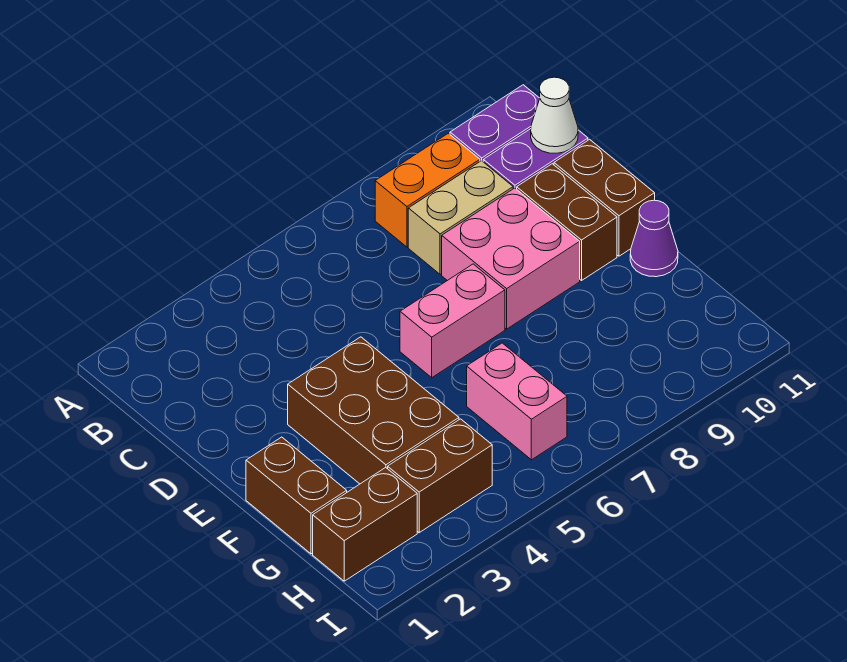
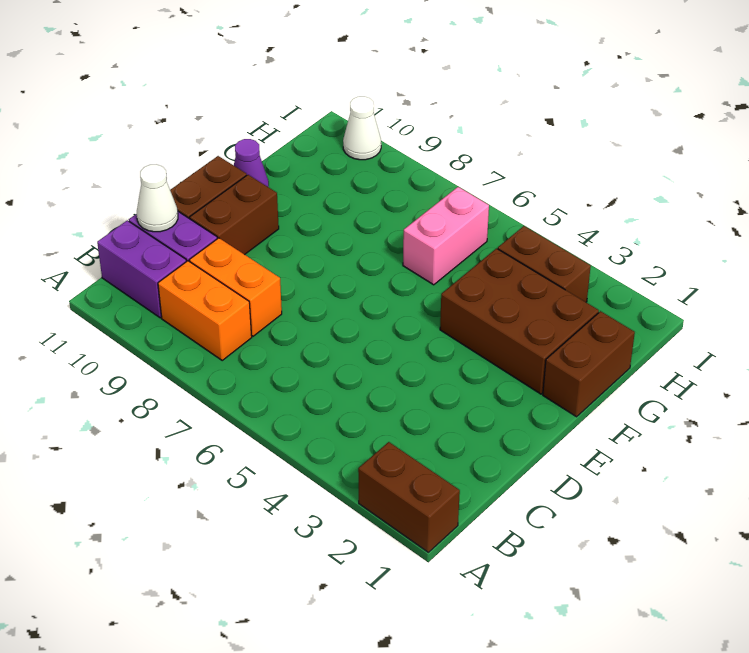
tan 1x2 brick [408,161,513,274] -> orange 1x2 brick [189,238,282,336]
pink 2x2 brick [442,188,580,329] -> none
brown 2x3 brick [288,337,459,484] -> brown 2x3 brick turned to [440,248,599,394]
pink 1x2 brick [400,264,505,378] -> none
brown 1x2 brick [313,468,417,581] -> brown 1x2 brick moved to [358,442,460,552]
none -> white 1x1 cone [343,96,381,160]

